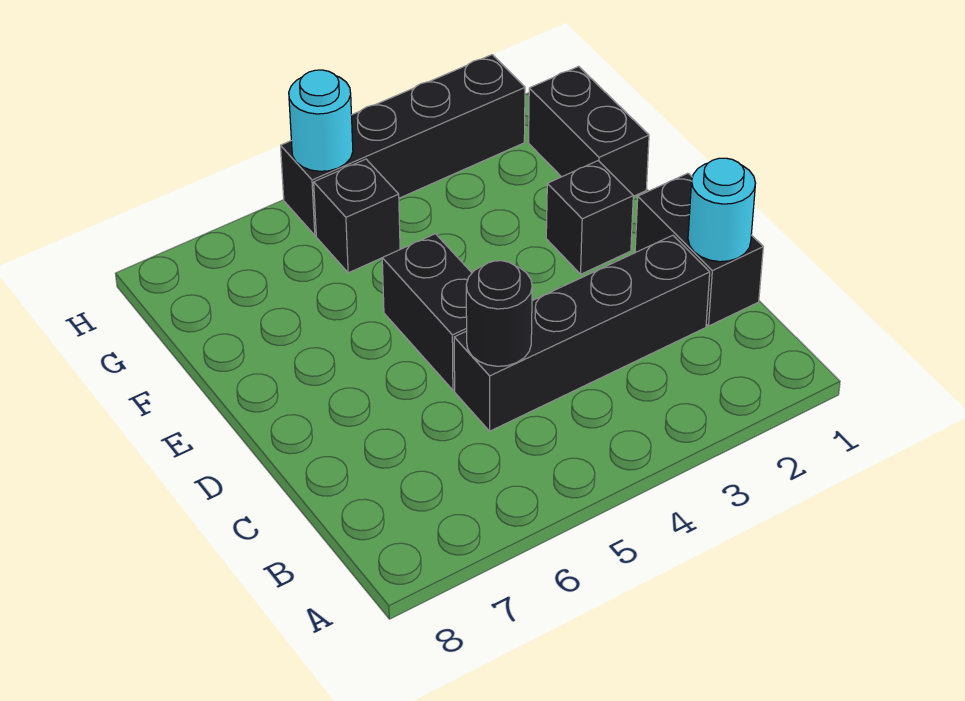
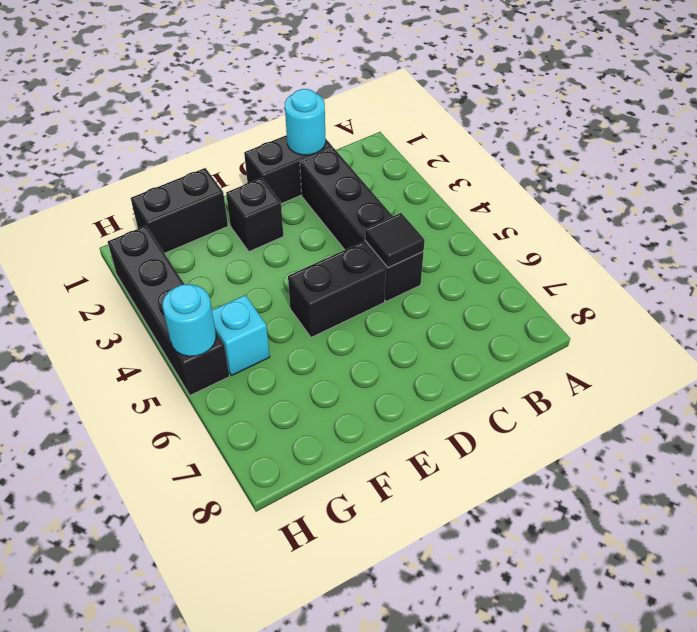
black 1x1 round brick [466,261,532,366] -> black 1x1 tile [365,213,425,268]
black 1x1 brick [314,159,400,273] -> cyan 1x1 brick [212,295,270,376]

